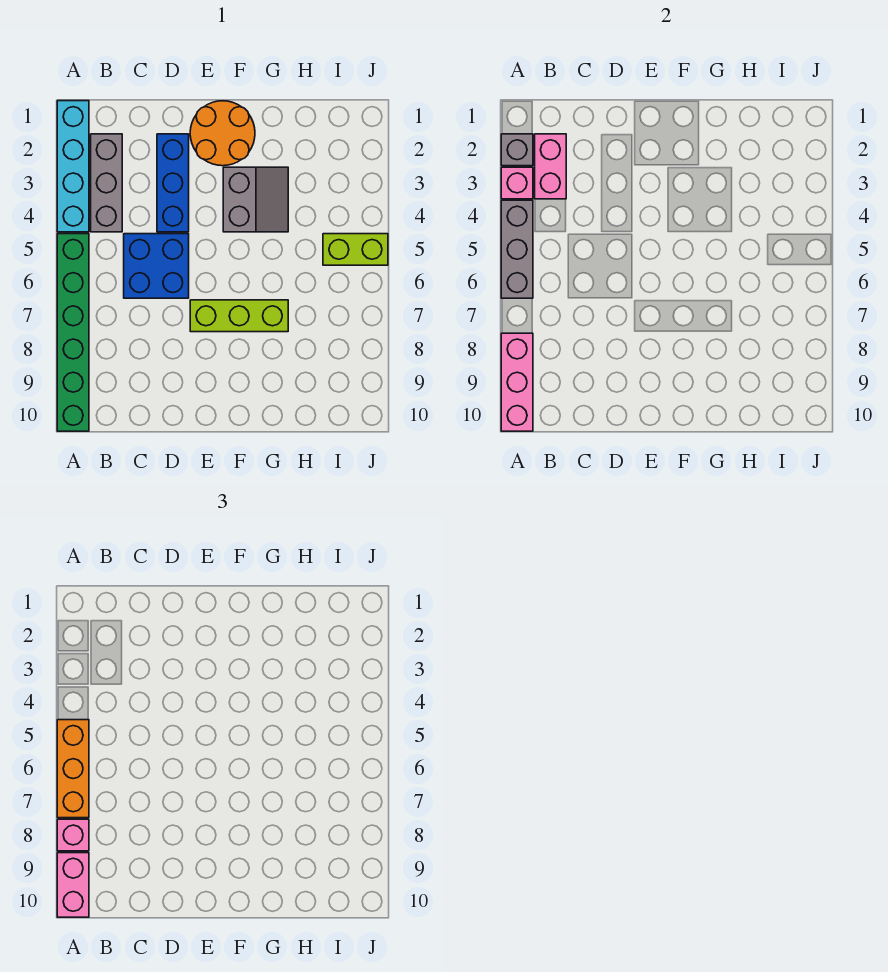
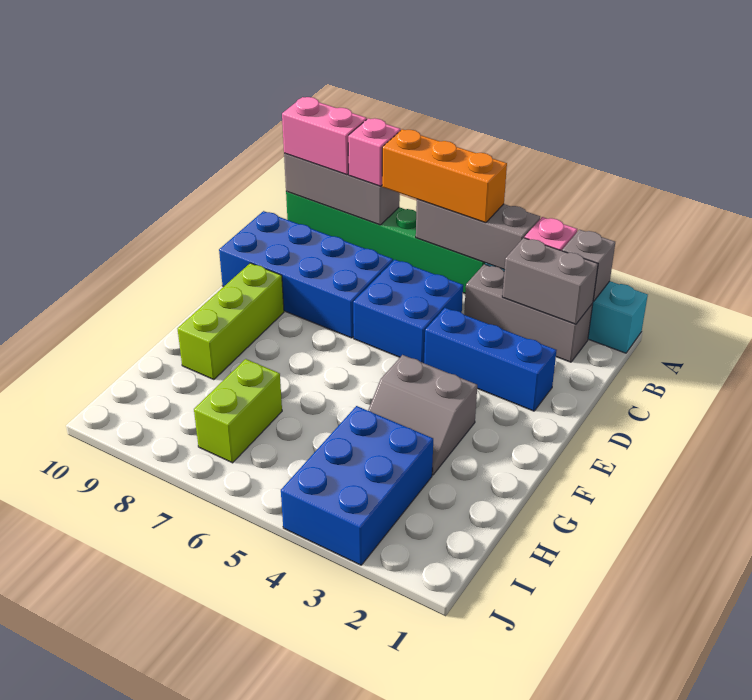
pink 1x3 brick [501,333,533,431] -> grey 1x3 brick [284,153,400,225]
pink 1x2 brick [535,134,566,199] -> grey 1x2 brick [502,238,598,324]
none -> blue 2x4 brick [219,211,393,338]
orange 2x2 round brick [190,101,255,166] -> none
lime 1x3 brick [190,300,288,332] -> lime 1x3 brick moved to [177,263,284,380]
none -> blue 2x3 brick [281,406,433,565]
lime 1x2 brick [323,234,388,265] -> lime 1x2 brick moved to [194,359,282,463]

